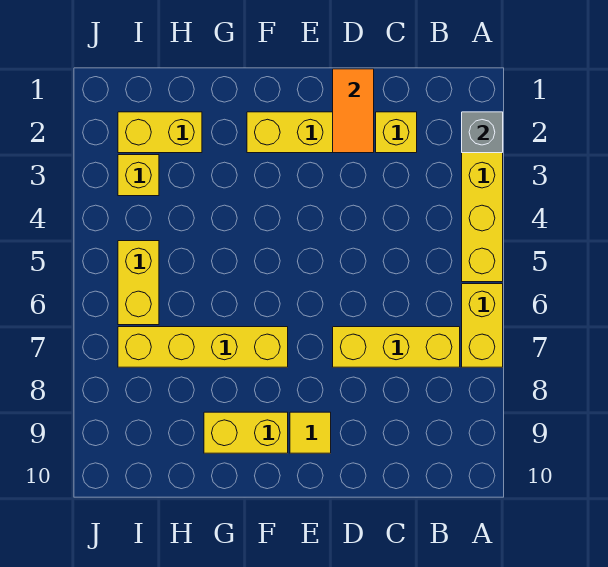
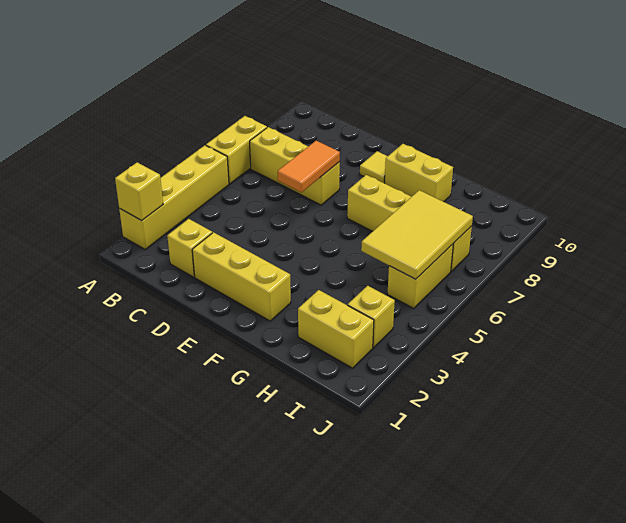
grey 1x1 brick [462,112,503,153] -> yellow 1x1 brick [115,162,163,221]
orange 1x2 tile [333,69,374,153] -> orange 1x2 tile moved to [278,140,340,192]
none -> yellow 2x3 tile [361,190,473,279]

